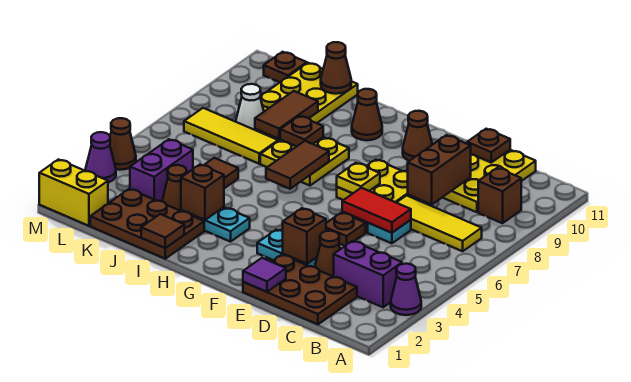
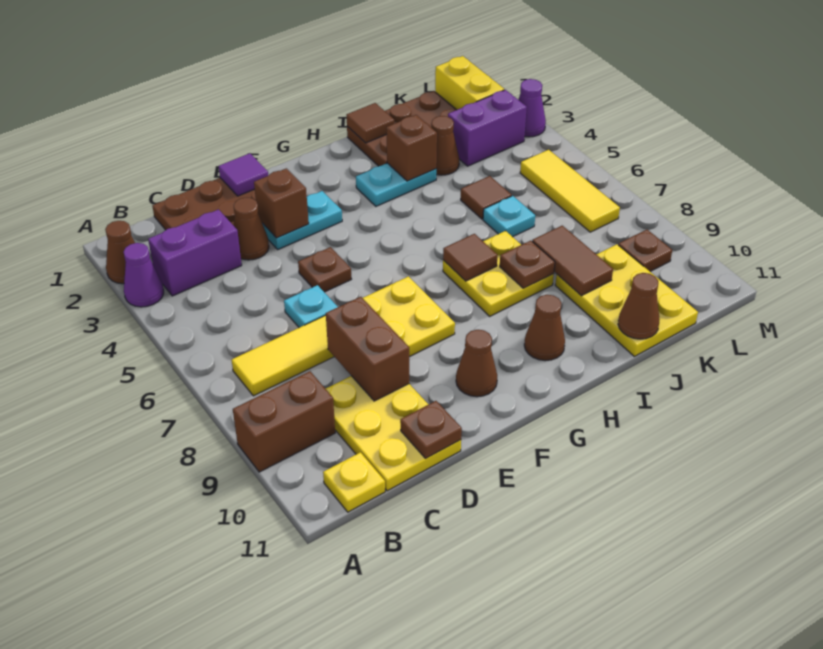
brown 1x1 brick [478,168,521,223] -> brown 1x2 brick [233,371,335,472]
red 1x2 tile [342,188,411,233] -> none
yellow 1x1 plate [337,163,380,193] -> yellow 1x1 plate moved to [323,452,385,512]
brown 1x2 tile [266,141,329,189] -> brown 1x1 tile [443,234,498,281]
none -> cyan 1x1 plate [483,196,535,237]
yellow 1x3 tile [184,108,278,164] -> yellow 1x3 tile turned to [520,150,620,232]
purple 1x2 brick [130,139,193,201] -> purple 1x2 brick turned to [448,90,527,166]
white 1x1 cone [236,84,264,133] -> none
yellow 1x2 brick [39,159,108,226] -> yellow 1x2 brick turned to [435,56,504,110]
brown 1x1 plate [264,52,307,82] -> brown 1x1 plate moved to [618,229,672,272]
brown 1x1 cone [110,118,136,170] -> brown 1x1 cone moved to [105,221,135,284]

